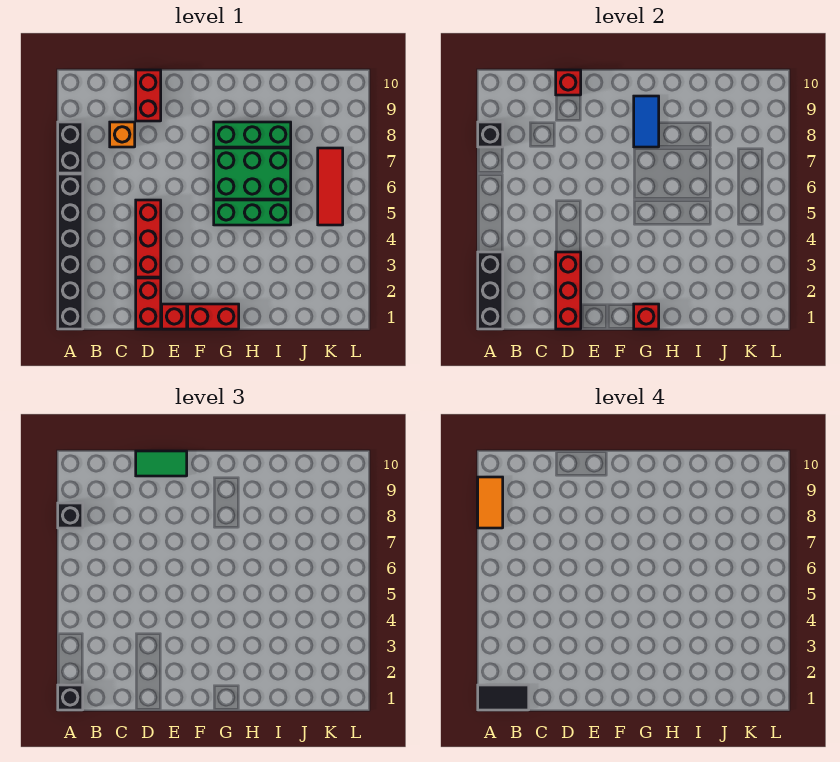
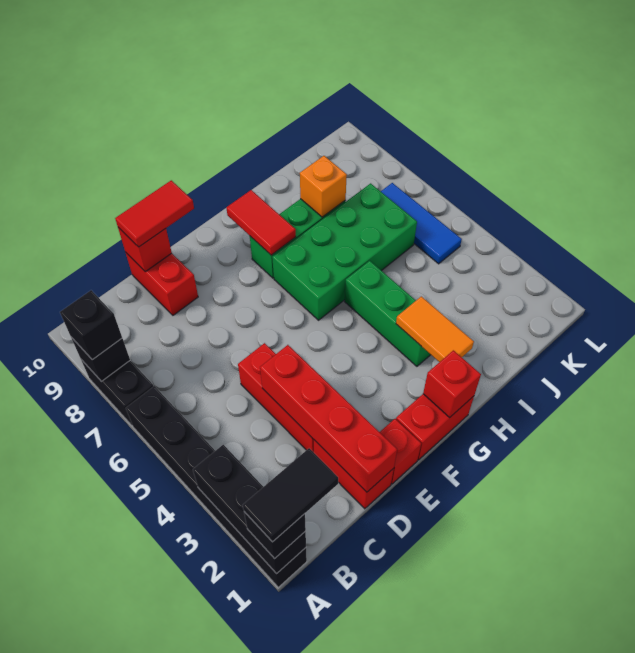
orange 1x2 tile [478,477,503,528] -> orange 1x2 tile moved to [396,296,474,362]
orange 1x1 brick [110,122,135,147] -> orange 1x1 brick moved to [300,156,347,217]
red 1x3 brick [556,252,581,329] -> red 1x4 brick [260,345,397,492]
green 1x2 tile [136,451,187,476] -> red 1x2 tile [115,180,194,247]
green 1x3 brick [214,200,291,225] -> green 1x3 brick turned to [345,261,431,366]
green 2x3 brick [214,148,291,199] -> green 2x4 brick [272,183,417,320]
blue 1x2 tile [634,96,659,147] -> red 1x2 tile [226,190,296,255]
red 1x3 tile [318,148,343,225] -> blue 1x3 tile [381,183,462,264]

